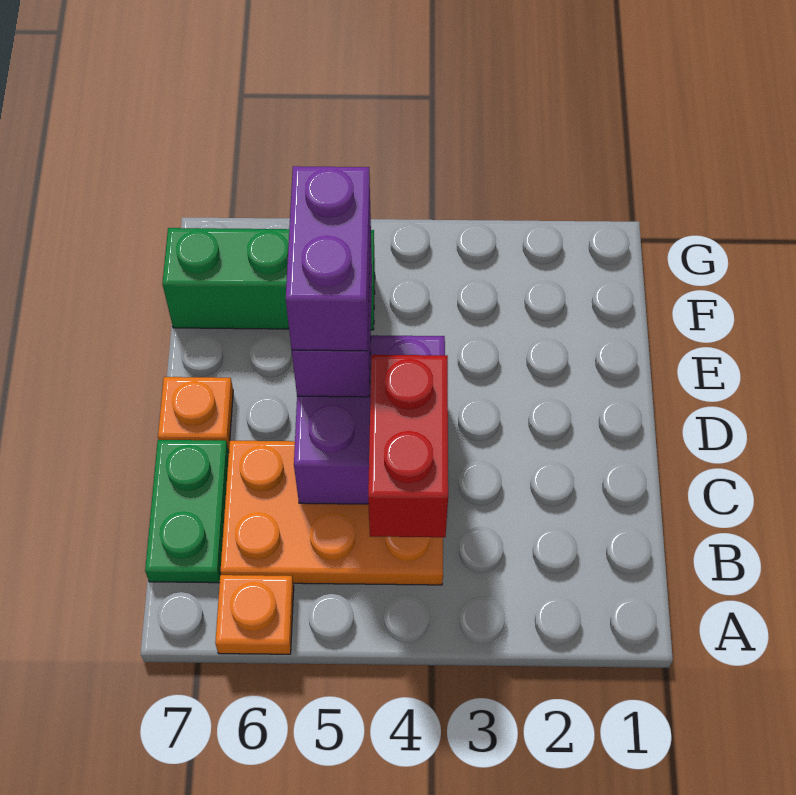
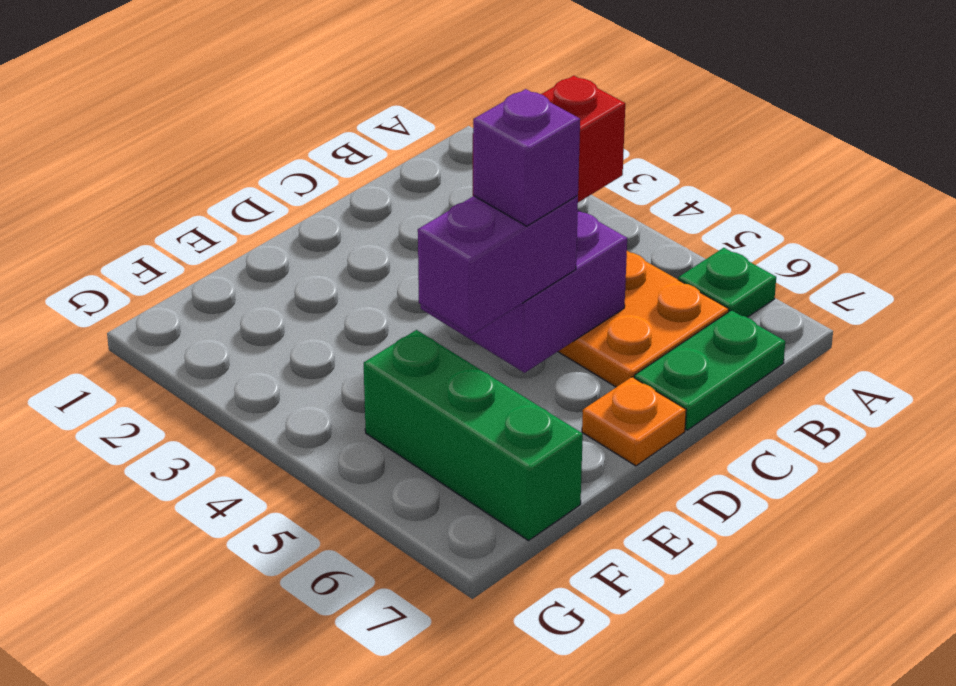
orange 1x1 plate [215,575,294,654] -> green 1x1 plate [678,248,776,317]
purple 1x2 brick [286,166,371,351] -> purple 1x1 brick [473,89,580,226]

